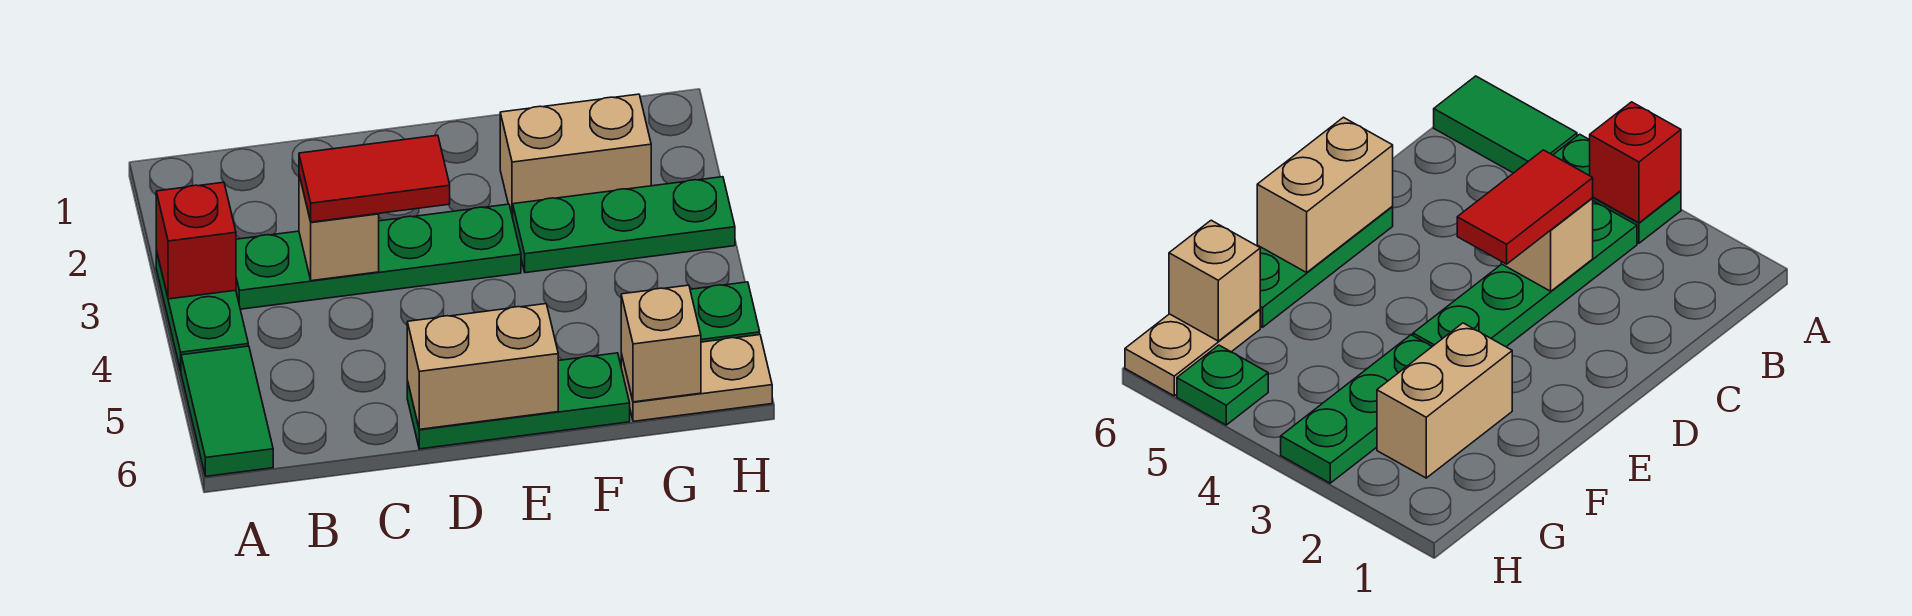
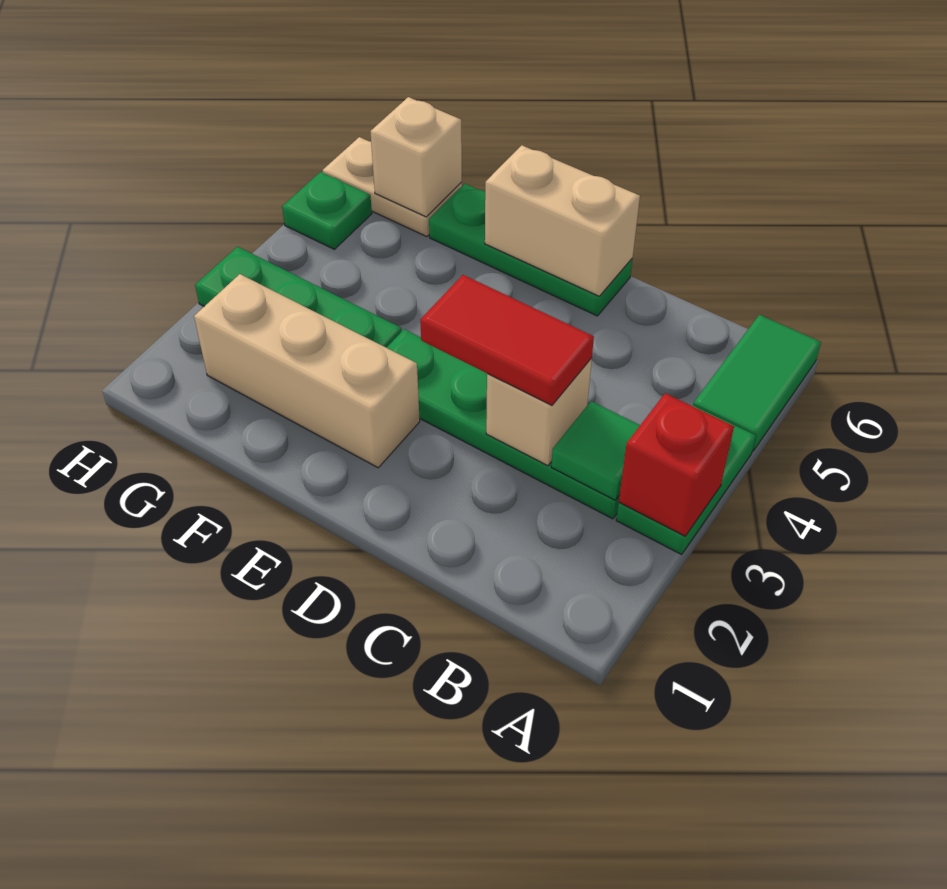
none -> green 1x1 tile [551,401,640,500]
tan 1x2 brick [500,94,651,217] -> tan 1x3 brick [194,274,420,468]

